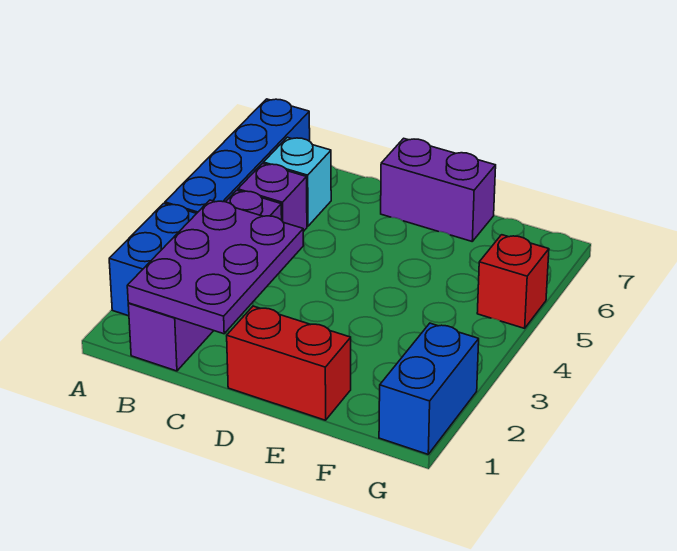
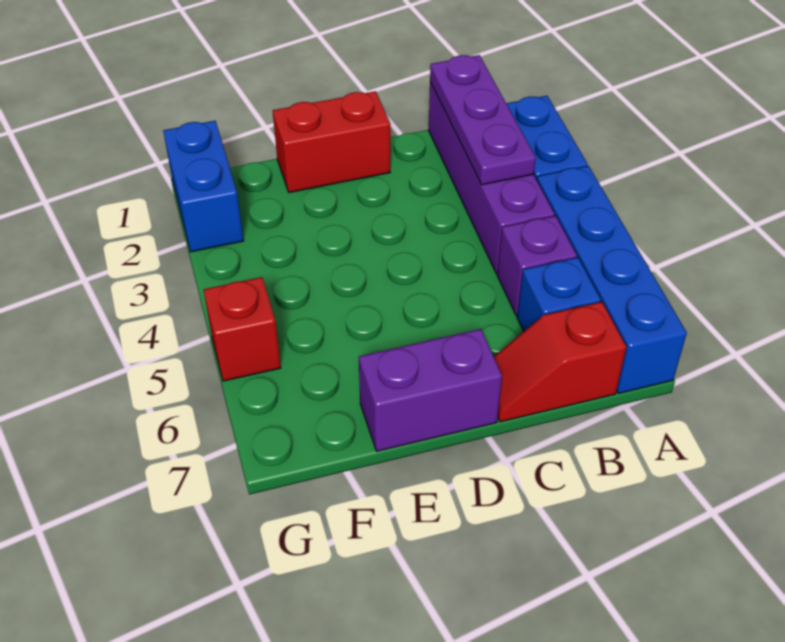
purple 2x3 plate [127,200,304,334] -> purple 1x3 plate [430,55,536,185]
cyan 1x1 brick [263,137,331,226] -> blue 1x1 brick [517,258,601,331]
none -> red 1x2 slope [494,302,626,422]

